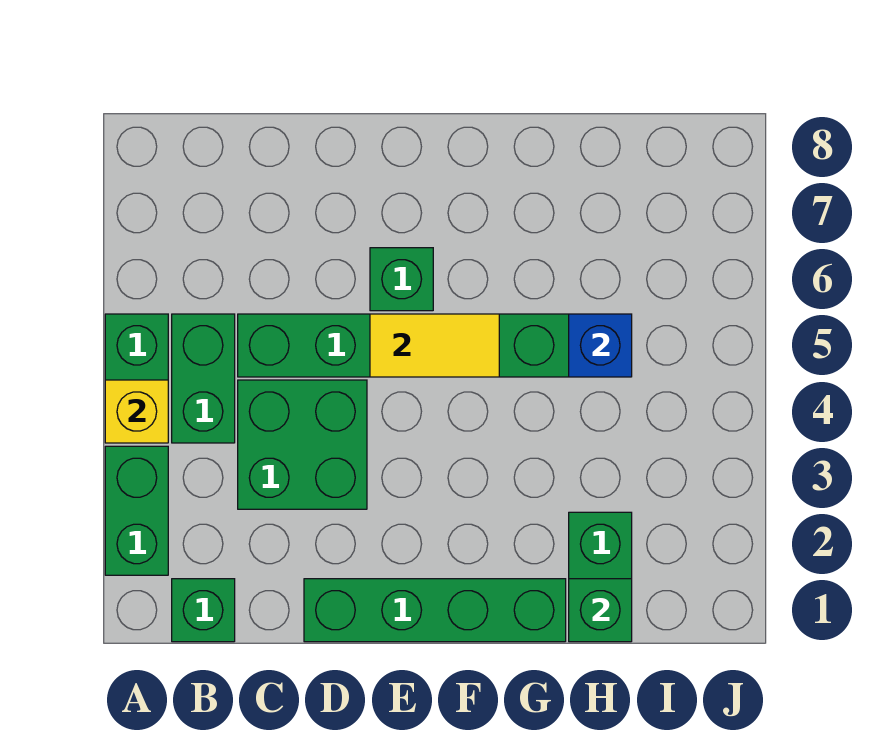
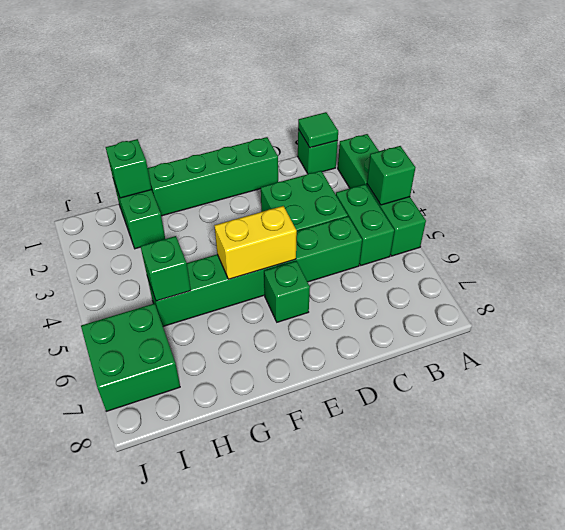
yellow 1x1 brick [105,380,168,443] -> green 1x1 brick [367,146,415,205]
none -> green 1x1 tile [298,112,338,148]
yellow 1x2 tile [370,314,499,377] -> yellow 1x2 brick [214,206,297,279]
blue 1x1 brick [569,314,632,377] -> green 1x1 brick [140,236,191,301]
none -> green 2x2 brick [81,304,180,411]

